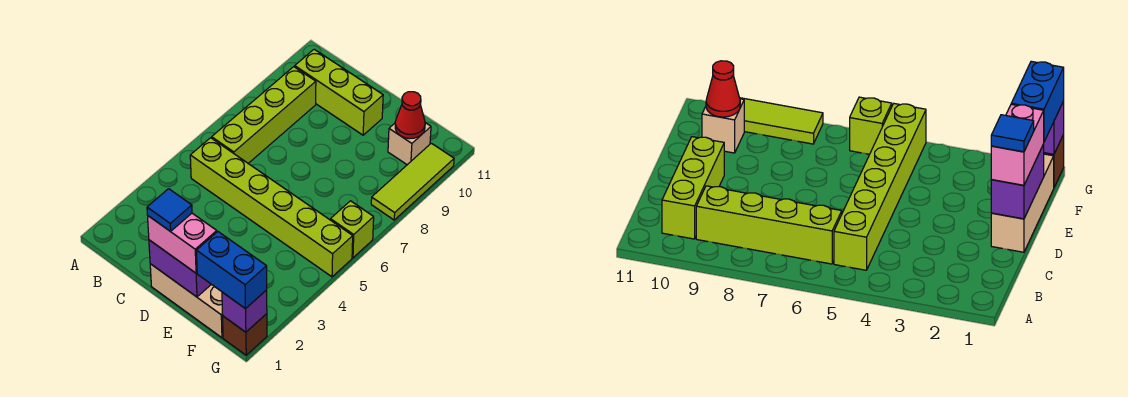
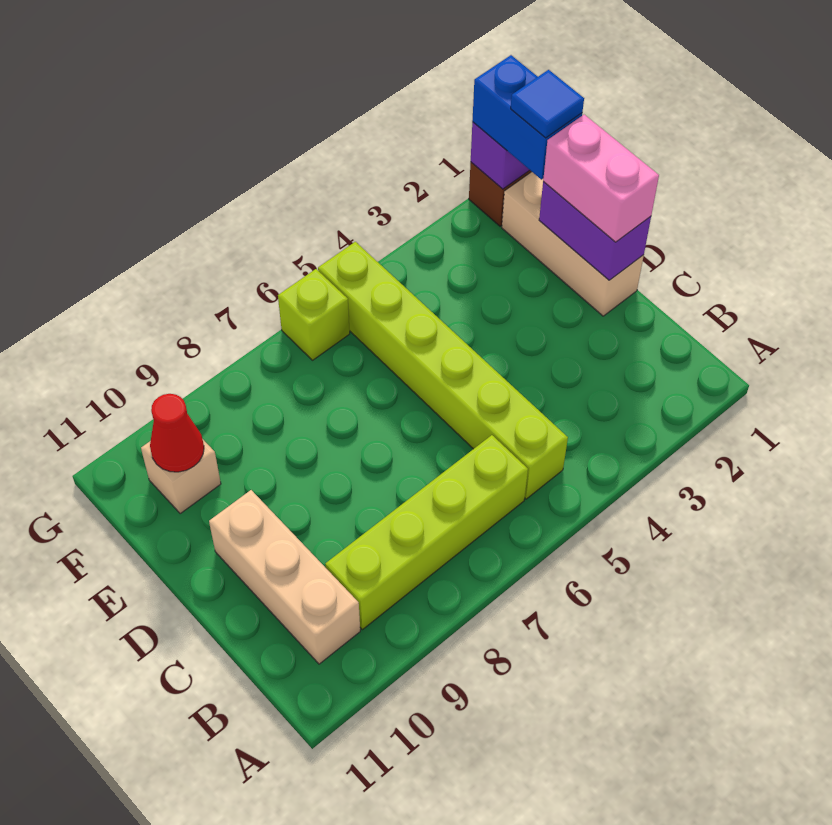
lime 1x3 brick [295,49,383,135] -> tan 1x3 brick [209,490,360,664]
blue 1x1 tile [147,189,192,231] -> blue 1x1 tile moved to [511,70,584,138]
lime 1x3 tile [371,143,454,220] -> none

